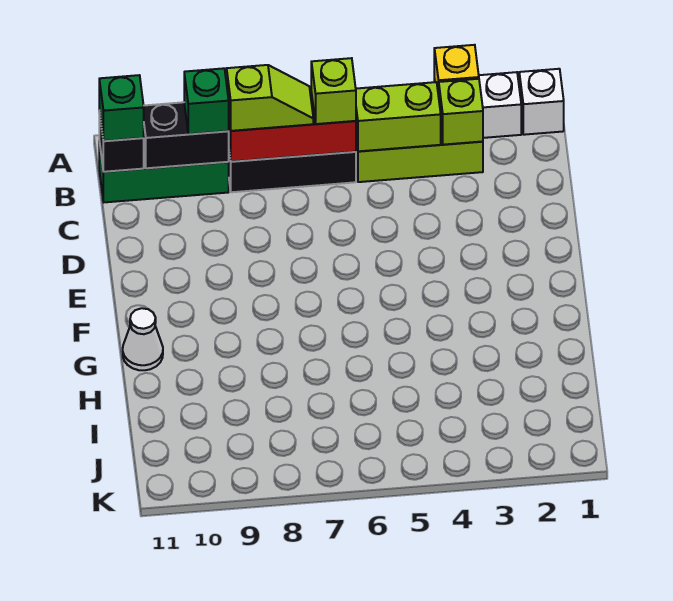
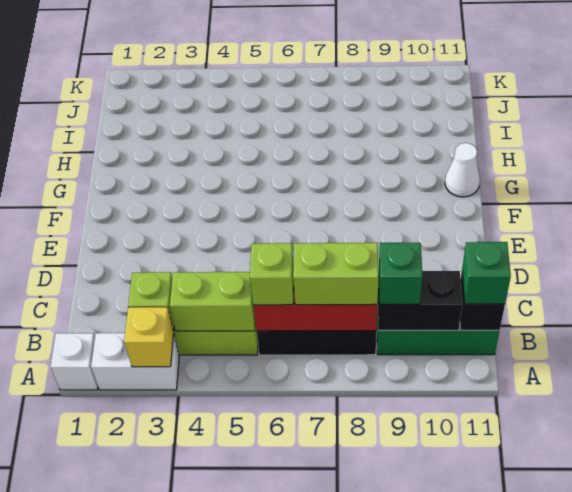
lime 1x2 slope [227,65,313,131] -> lime 1x2 brick [293,243,379,305]

